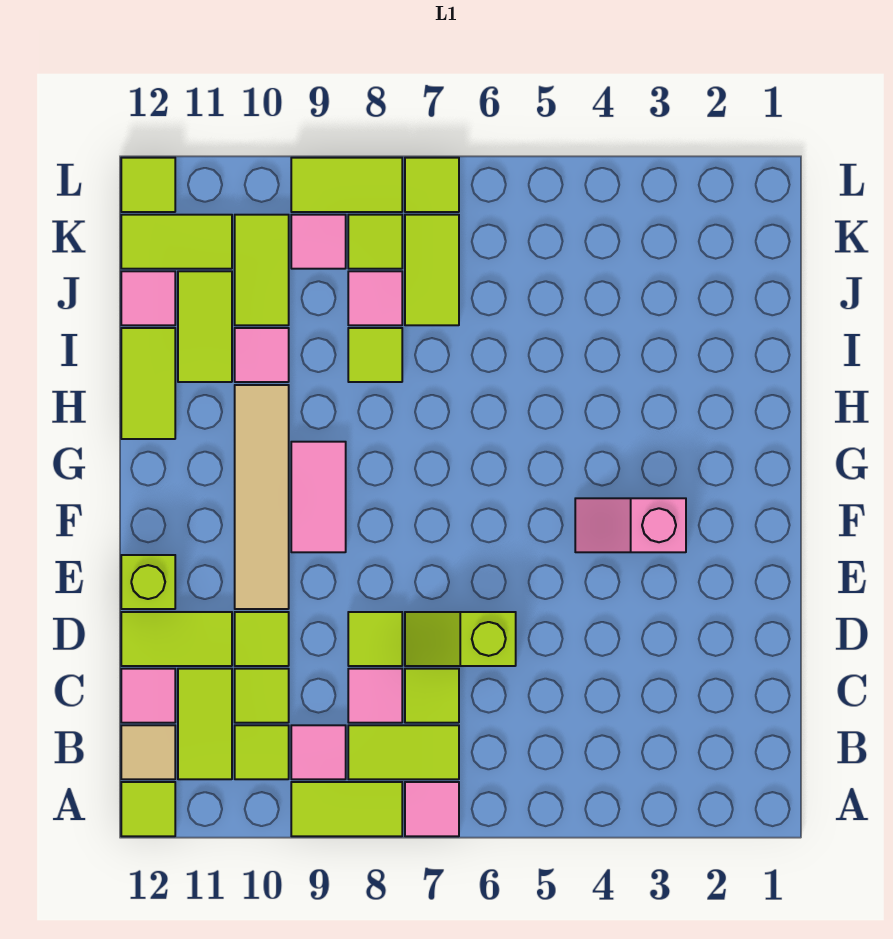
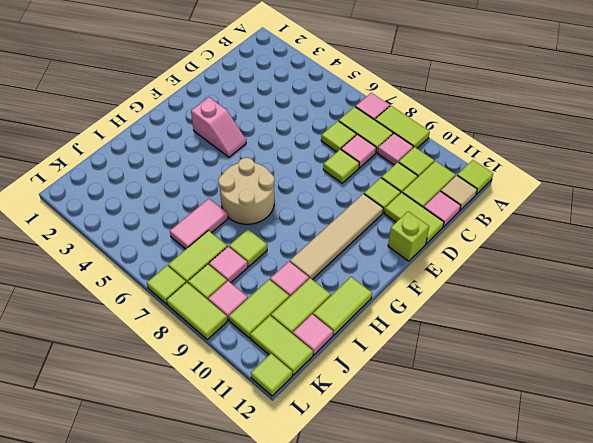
lime 1x2 slope [405,612,516,666] -> none
pink 1x2 tile [291,442,346,552] -> pink 1x2 tile moved to [170,199,228,249]
none -> tan 2x2 round brick [218,158,274,224]

